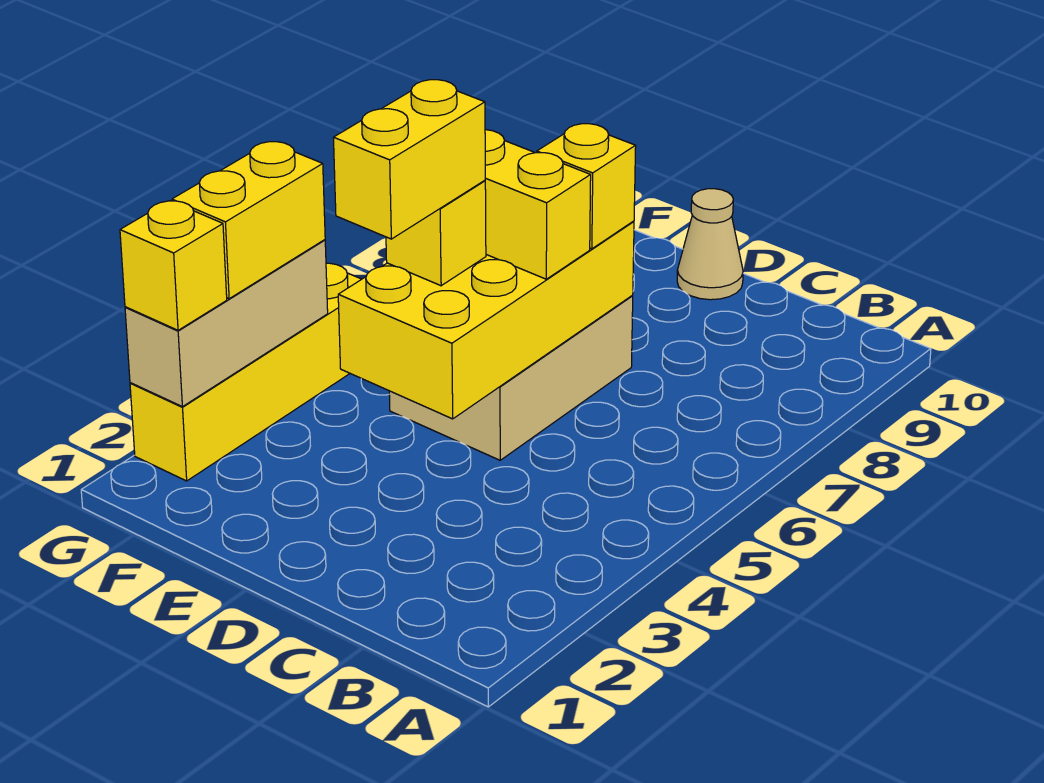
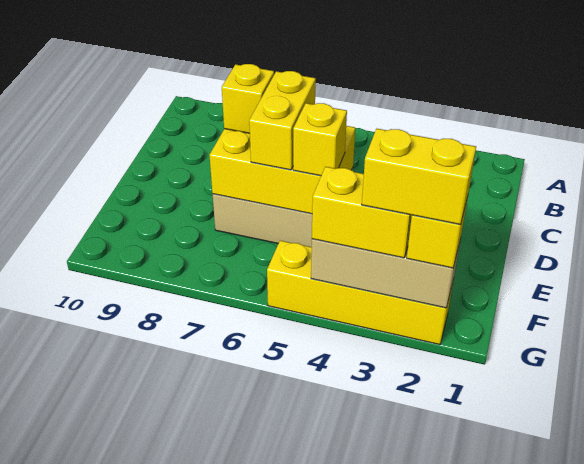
yellow 2x4 brick [338,221,634,419] -> yellow 2x3 brick [210,126,355,214]
tan 1x1 cone [677,189,743,300] -> none
yellow 1x2 brick [334,80,485,239] -> yellow 1x2 brick moved to [362,129,476,225]

